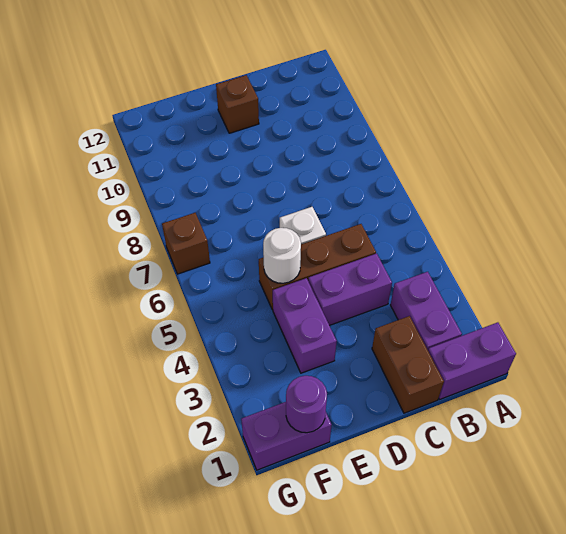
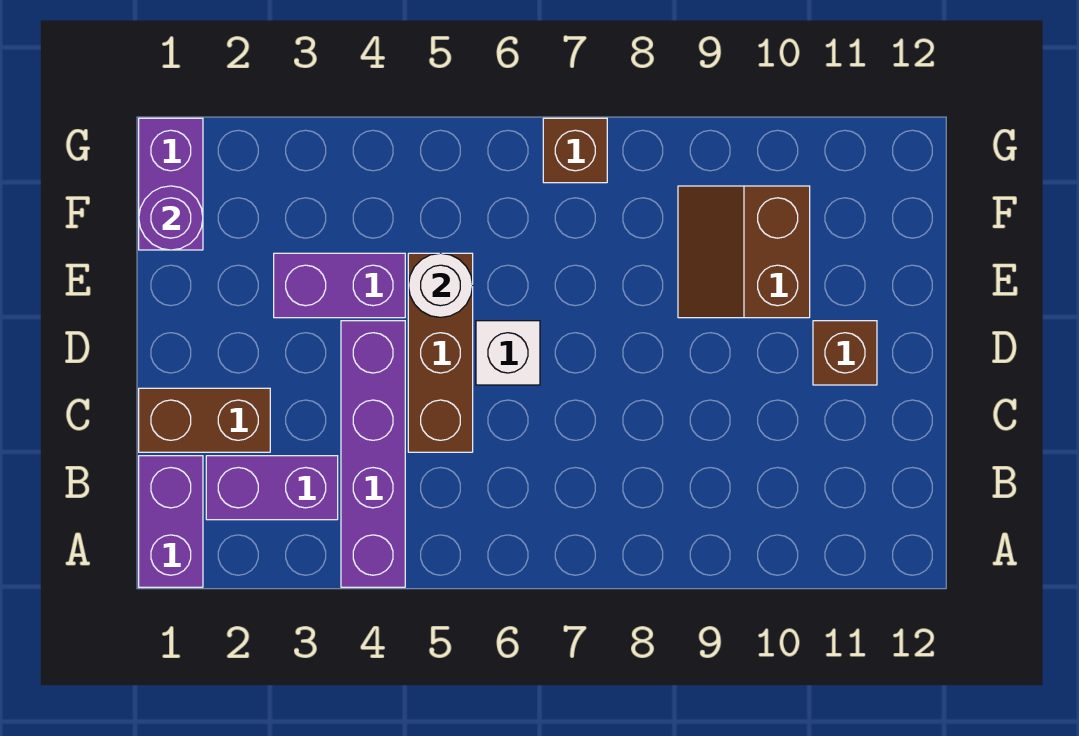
purple 1x2 brick [308,253,392,325] -> purple 1x4 brick [341,321,405,587]
none -> brown 2x2 slope [678,186,810,318]

